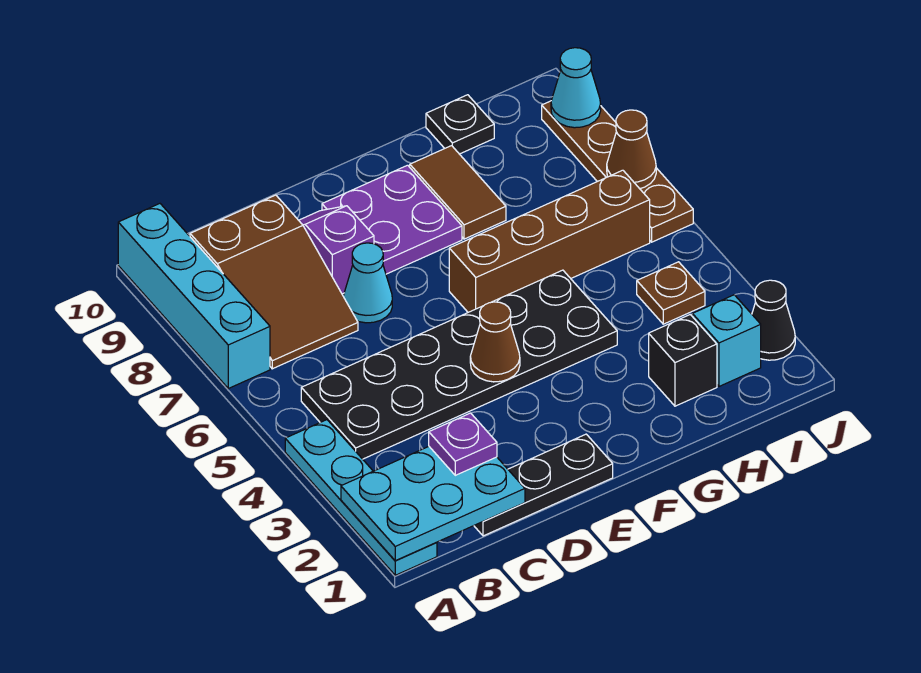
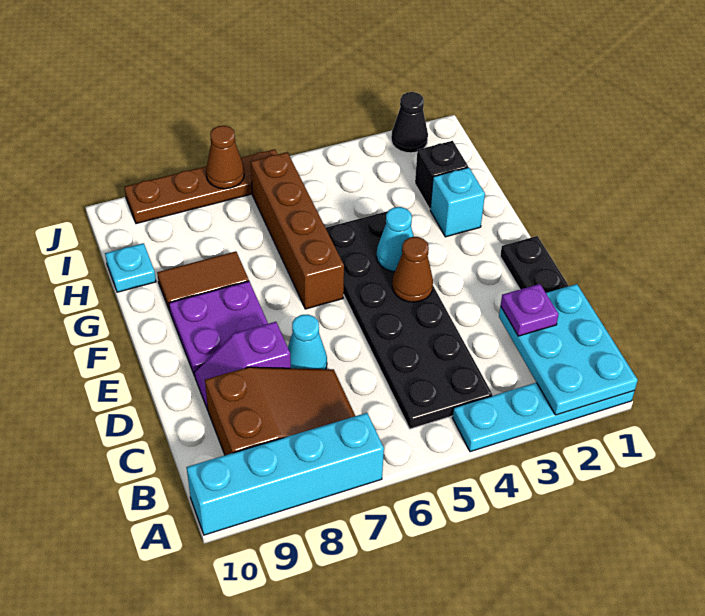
black 1x1 plate [426,95,494,154] -> cyan 1x1 plate [105,243,156,292]
cyan 1x1 brick [692,295,761,386] -> cyan 1x1 brick moved to [430,167,485,237]
brown 1x1 plate [637,262,705,324] -> none
cyan 1x1 cone [551,48,601,128] -> cyan 1x1 cone moved to [377,207,413,271]

